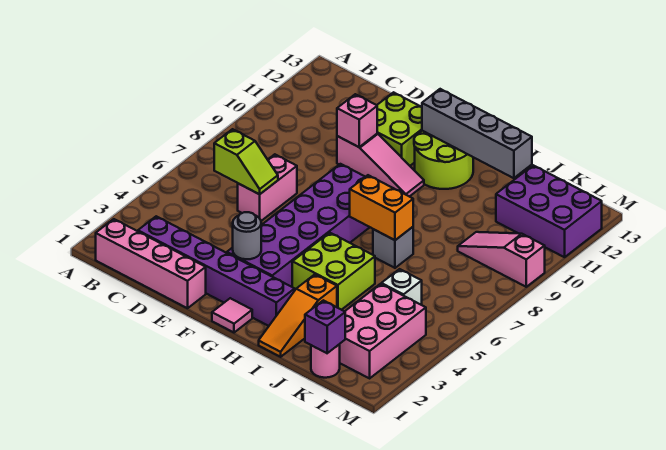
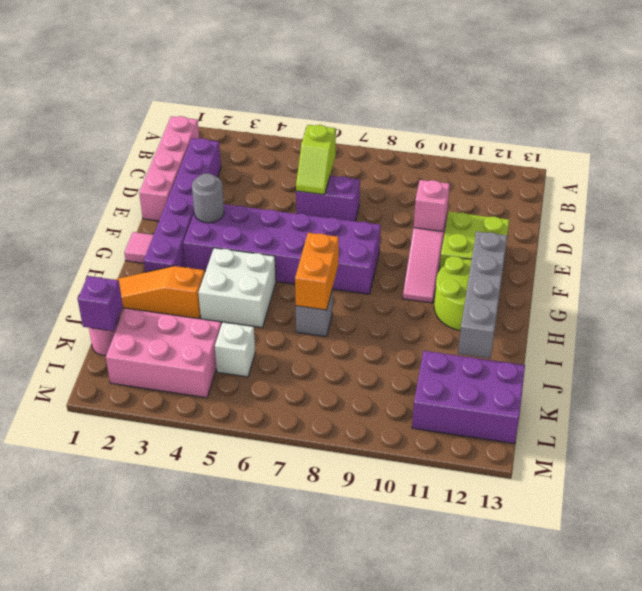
pink 1x2 brick [238,154,297,221] -> purple 1x2 brick [296,176,360,221]
lime 2x2 brick [292,233,375,310] -> white 2x2 brick [198,248,276,327]
pink 1x3 slope [458,232,545,287] -> none
purple 2x3 brick [496,165,602,257] -> purple 2x3 brick turned to [412,351,525,444]

